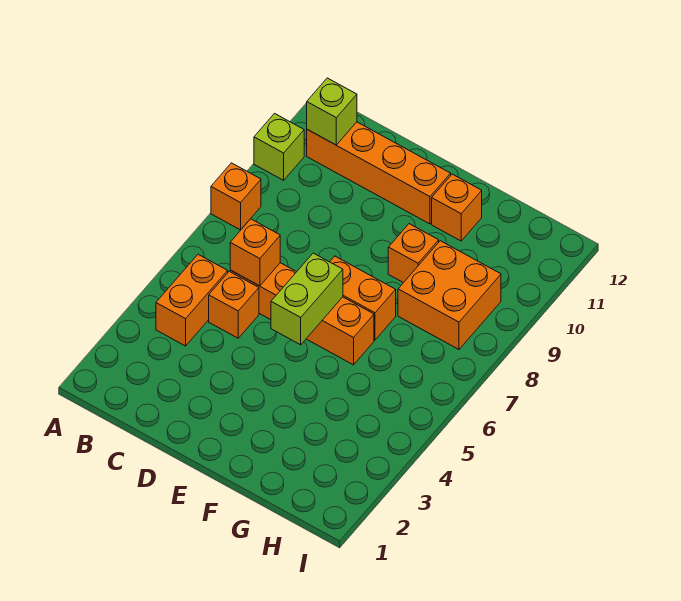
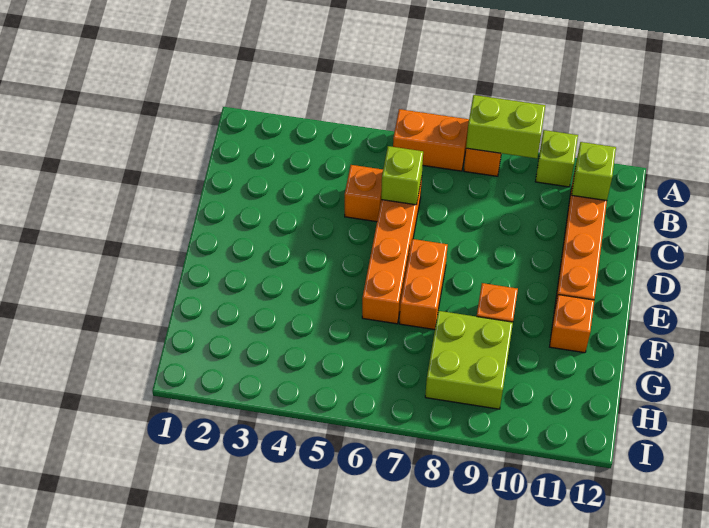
orange 1x2 brick [156,254,228,346] -> orange 1x2 brick moved to [393,109,469,171]
orange 1x1 brick [230,219,280,286] -> lime 1x1 brick [381,146,423,205]
lime 1x2 brick [271,253,343,345] -> lime 1x2 brick moved to [466,95,545,158]
orange 2x2 brick [398,241,501,349] -> lime 2x2 brick [425,311,513,409]

